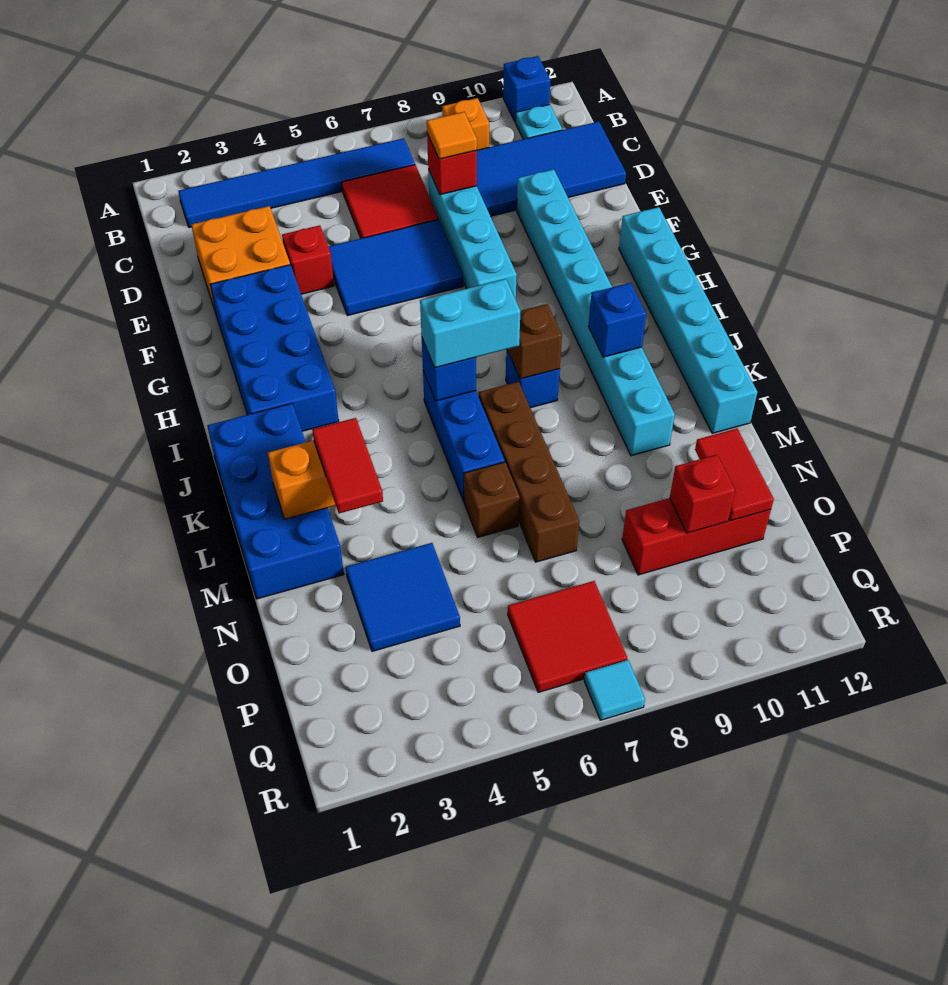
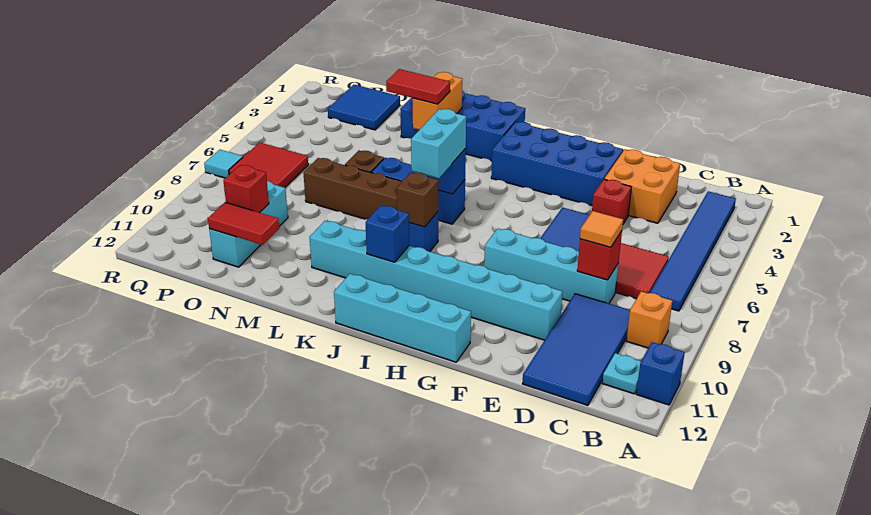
cyan 1x6 brick [619,207,757,433] -> cyan 1x4 brick [334,274,471,362]
blue 2x2 tile [346,543,460,651] -> blue 2x2 tile moved to [328,85,400,130]
red 1x3 brick [622,498,771,575] -> cyan 1x3 brick [209,181,288,267]

